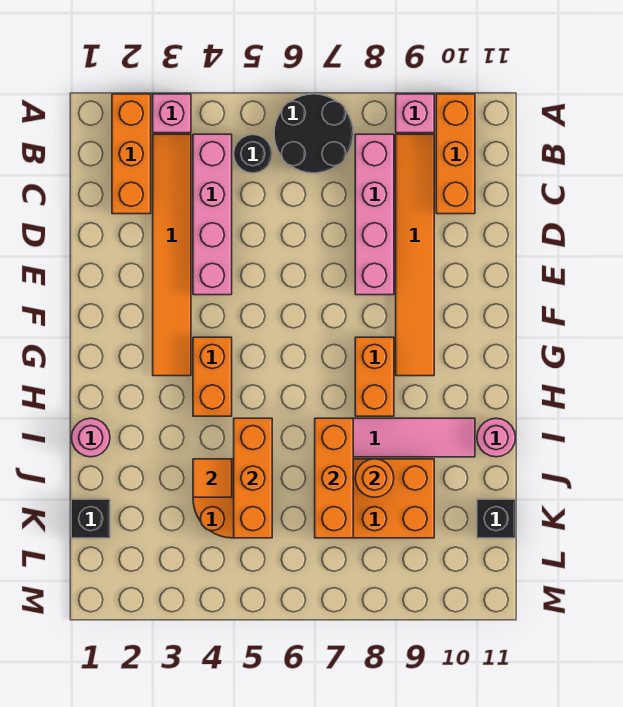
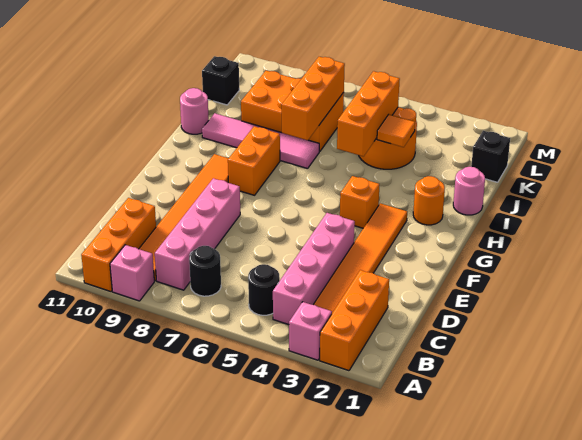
black 2x2 round brick [274,94,353,173] -> black 1x1 round brick [189,246,221,296]
orange 1x2 brick [193,337,232,416] -> orange 1x1 brick [340,176,379,228]
orange 1x1 round brick [355,459,394,497] -> orange 1x1 round brick moved to [413,176,445,225]

